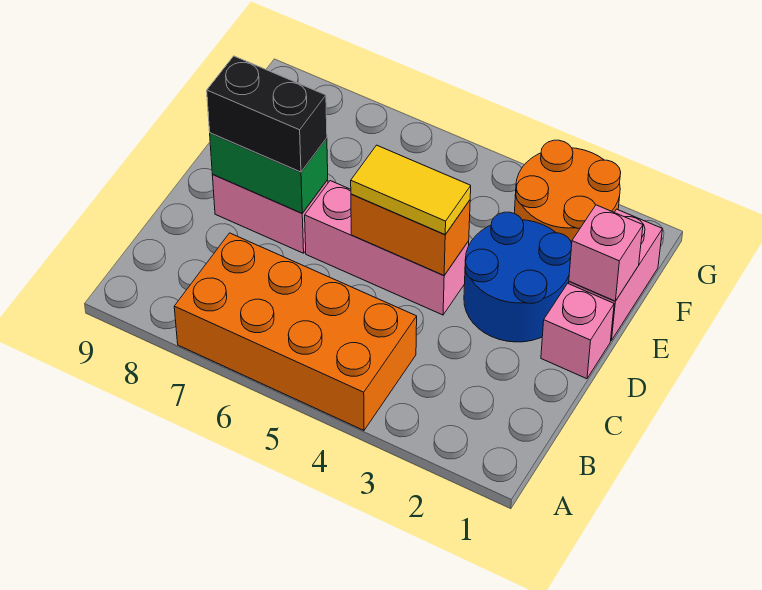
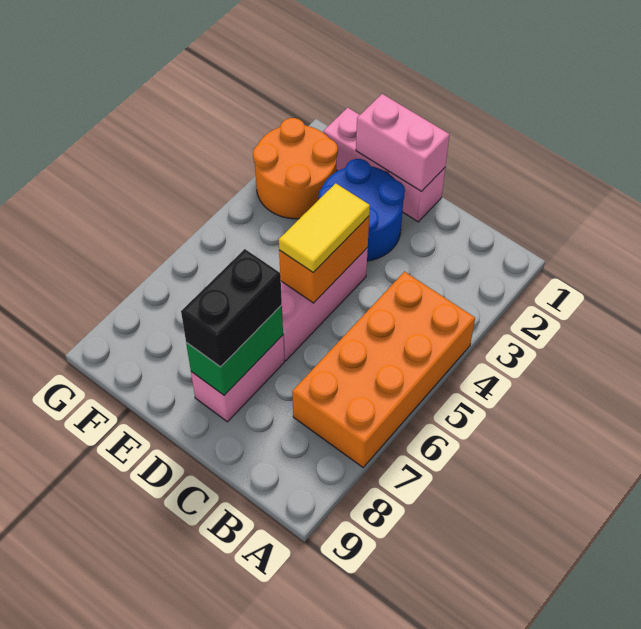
pink 1x1 brick [569,205,643,301] -> pink 1x2 brick [356,94,450,192]

